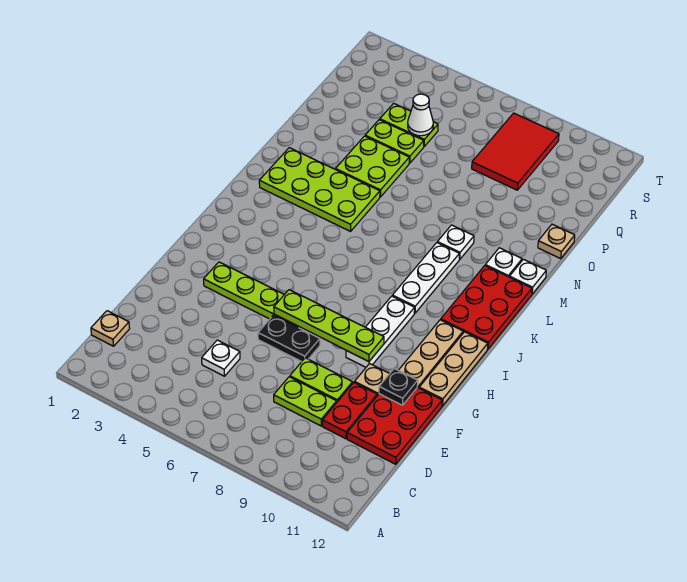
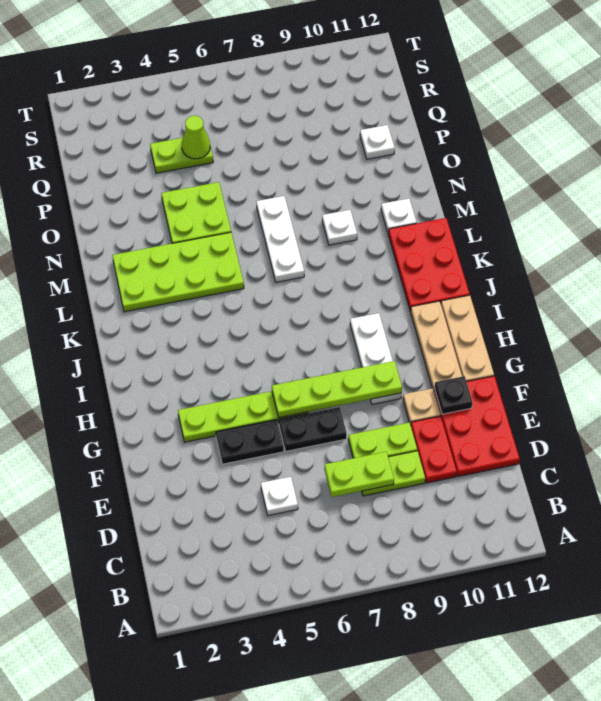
tan 1x1 plate [91,311,130,346] -> none
none -> black 1x2 plate [216,420,284,464]
white 1x3 plate [392,243,459,313] -> white 1x3 plate moved to [256,196,304,282]
white 1x1 plate [510,259,546,294] -> white 1x1 plate moved to [360,125,395,159]
tan 1x1 plate [538,224,575,259] -> none
lime 1x2 plate [365,120,424,163] -> lime 1x2 plate moved to [324,452,394,497]
white 1x1 cone [408,94,433,136] -> lime 1x1 cone [182,116,210,159]
red 2x3 tile [472,113,559,190] -> none

